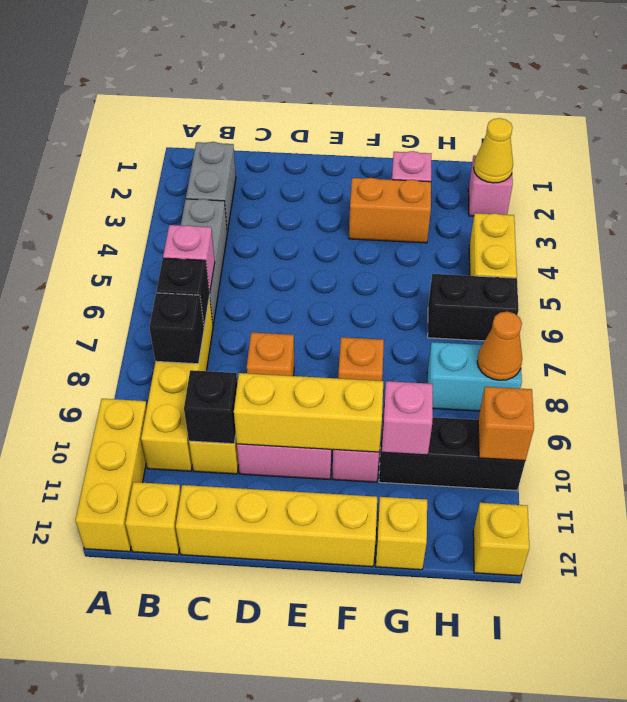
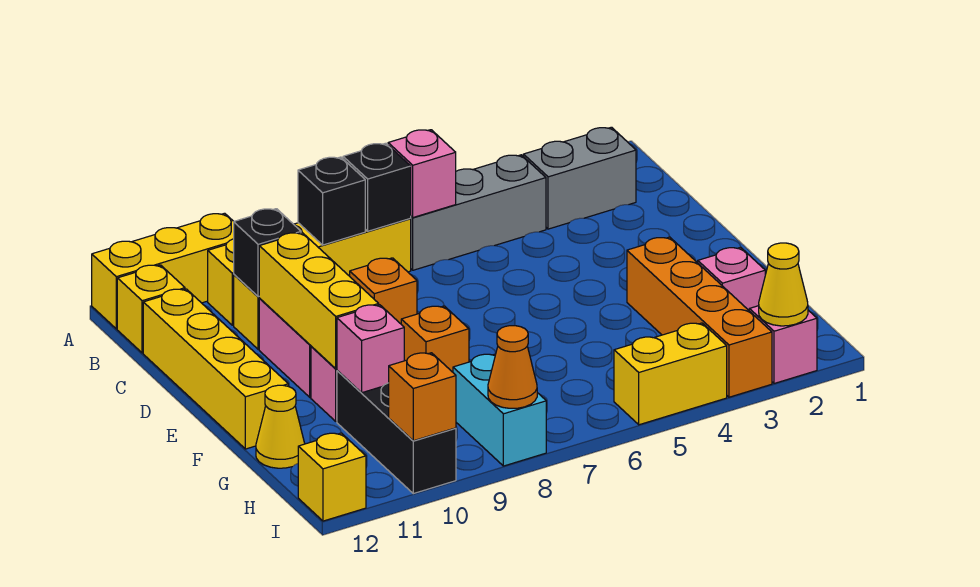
orange 1x2 brick [349,178,431,243] -> orange 1x4 brick [627,237,772,397]
yellow 1x1 brick [376,497,427,570] -> yellow 1x1 cone [256,385,305,468]
black 1x2 brick [428,274,519,341] -> none

